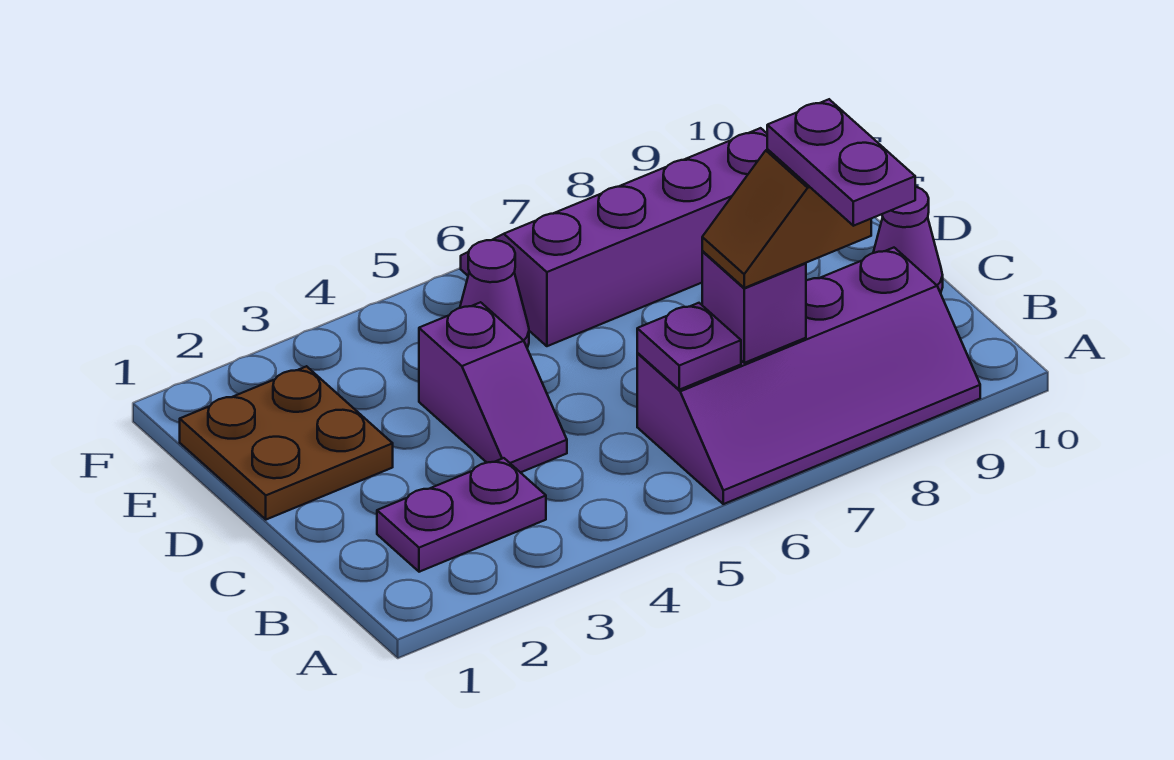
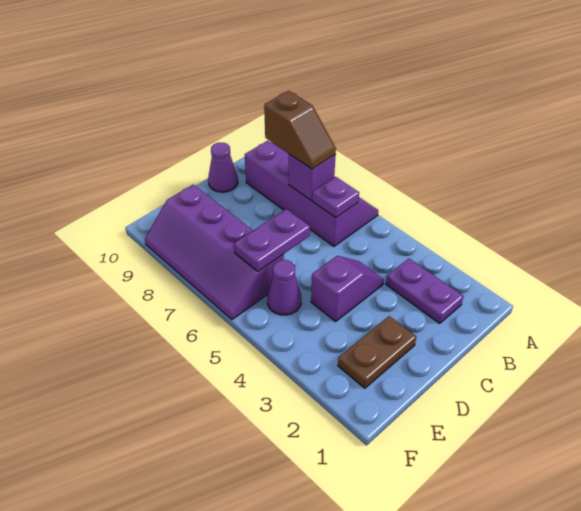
purple 1x2 plate [767,99,915,226] -> purple 1x2 plate moved to [234,209,310,271]
brown 2x2 plate [180,366,393,520] -> brown 1x2 plate [338,316,416,388]

